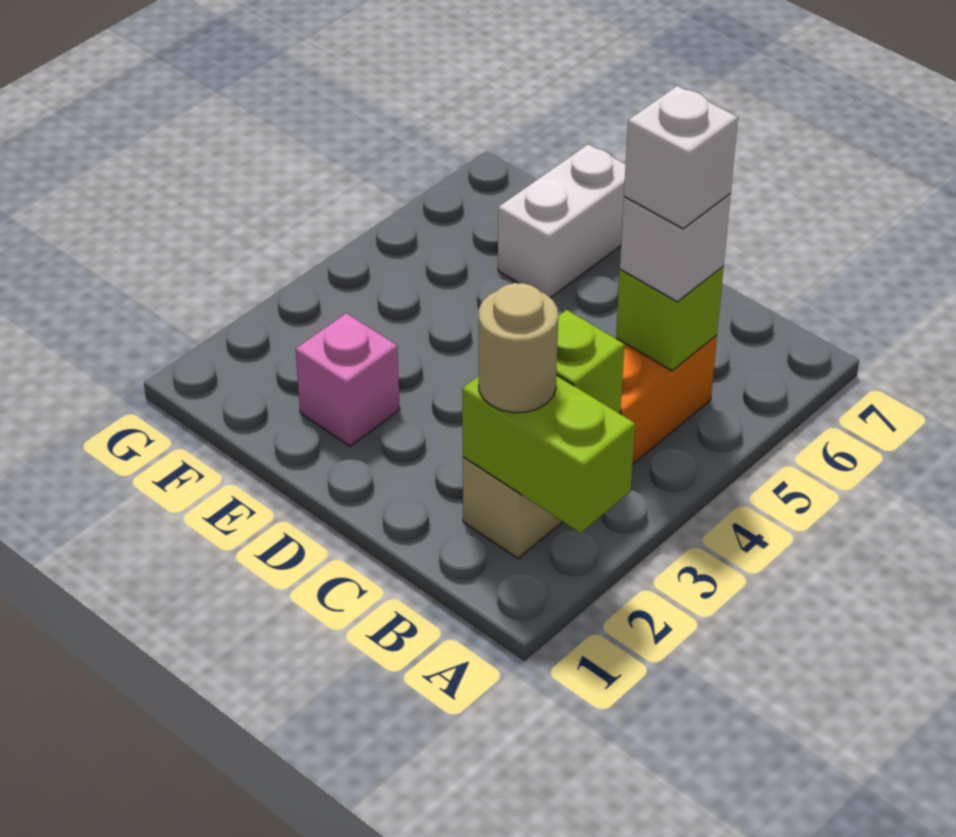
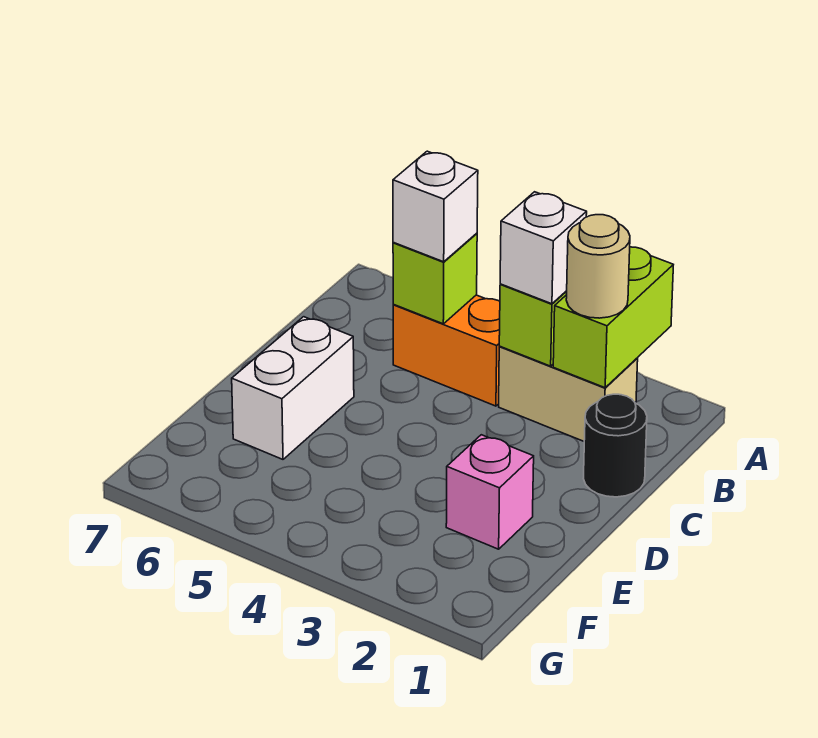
white 1x1 brick [624,86,738,229] -> white 1x1 brick moved to [500,192,587,304]
none -> black 1x1 round brick [583,394,647,497]
white 1x2 brick [498,144,626,298] -> white 1x2 brick turned to [232,317,354,459]

